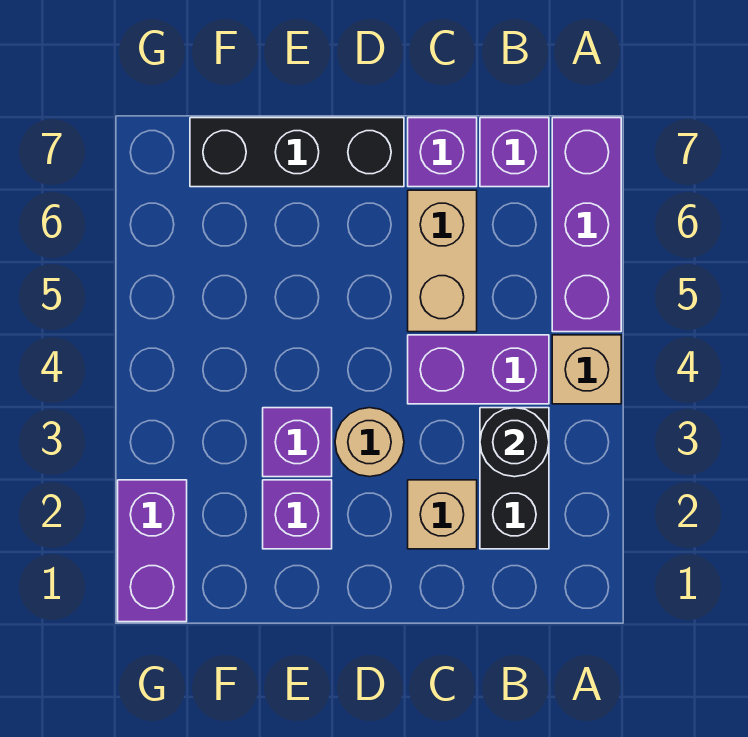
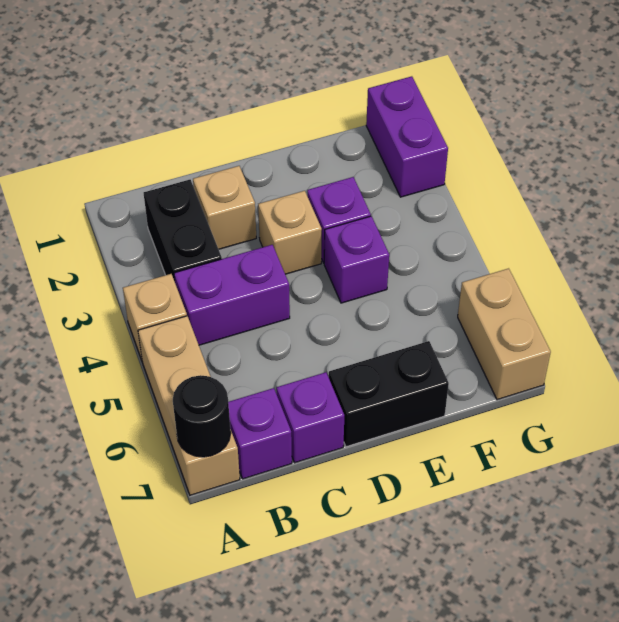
purple 1x3 brick [552,118,621,332] -> tan 1x3 brick [138,316,240,495]
black 1x1 round brick [480,408,549,477] -> black 1x1 round brick moved to [173,375,231,457]
tan 1x2 brick [408,190,477,332] -> tan 1x2 brick moved to [458,268,551,400]
tan 1x1 round brick [335,408,404,477] -> tan 1x1 brick [258,191,322,274]
black 1x3 brick [190,118,404,187] -> black 1x2 brick [329,341,449,447]
purple 1x1 brick [263,480,332,549] -> purple 1x1 brick moved to [324,216,389,303]

